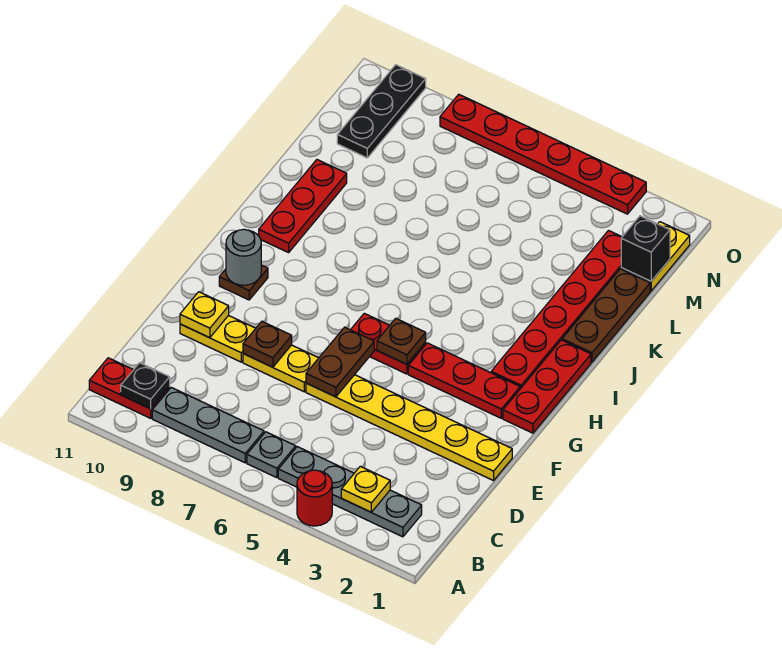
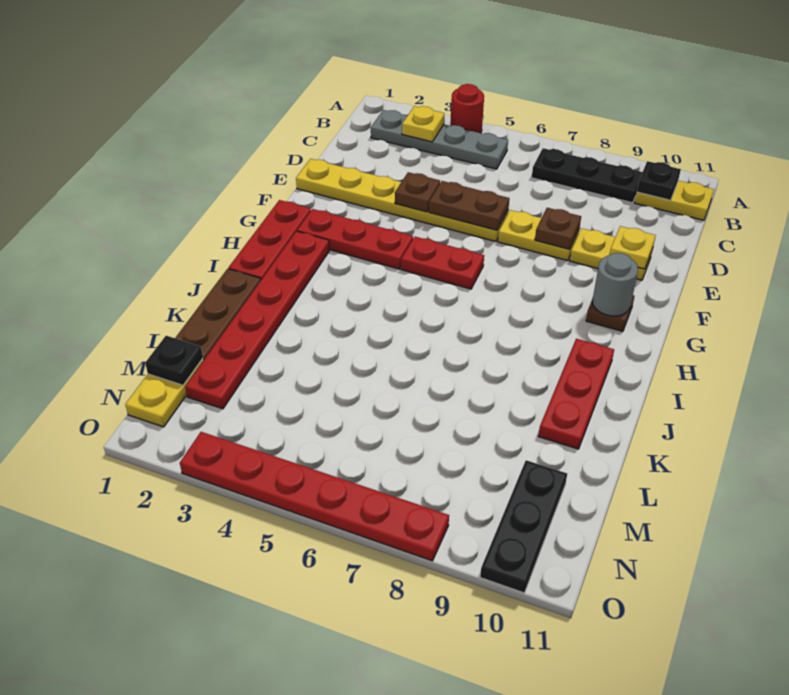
grey 1x1 plate [247,432,296,478] -> none
grey 1x3 plate [152,387,264,463] -> black 1x3 plate [532,148,642,203]
red 1x2 plate [89,358,170,418] -> yellow 1x2 plate [635,181,714,220]
brown 1x2 plate [306,327,374,397] -> brown 1x2 plate turned to [429,181,509,230]
brown 1x1 plate [377,318,426,364] -> brown 1x1 plate moved to [395,172,440,212]
black 1x1 brick [621,216,670,281] -> black 1x1 plate [145,336,203,385]

